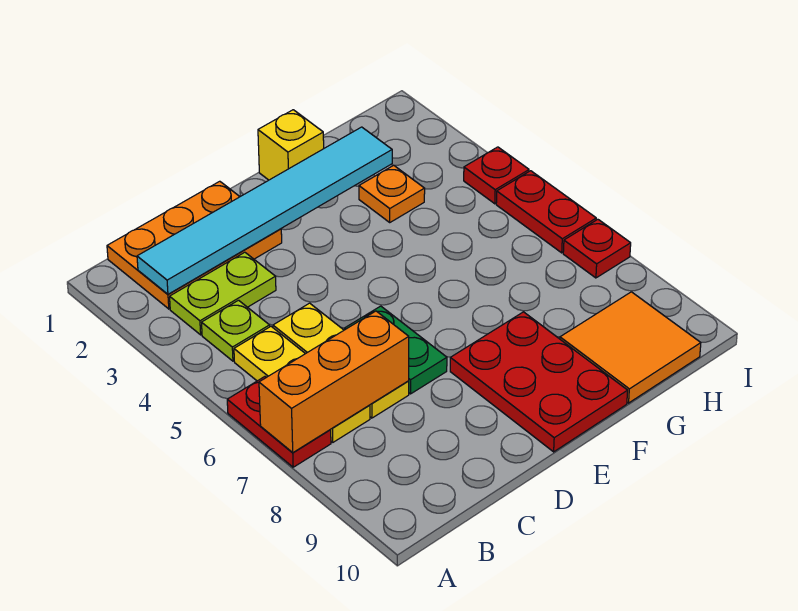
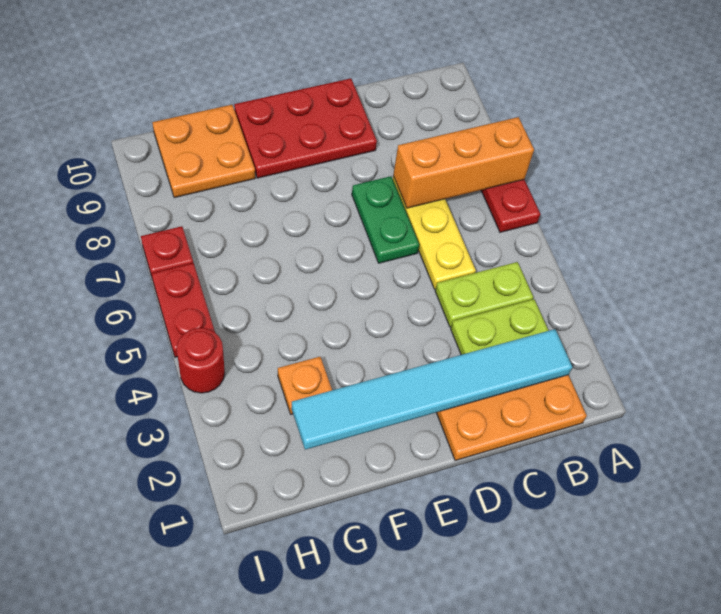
lime 1x1 plate [202,300,270,361] -> lime 1x2 plate [435,262,533,327]
yellow 1x3 plate [234,327,370,442] -> none
red 2x3 plate [450,312,628,452] -> red 2x3 plate turned to [234,78,377,178]
yellow 1x1 brick [258,110,324,180] -> none
orange 2x2 tile [560,292,701,403] -> orange 2x2 plate [152,105,255,198]
red 1x1 plate [464,147,529,204] -> red 1x1 round brick [177,328,225,393]

